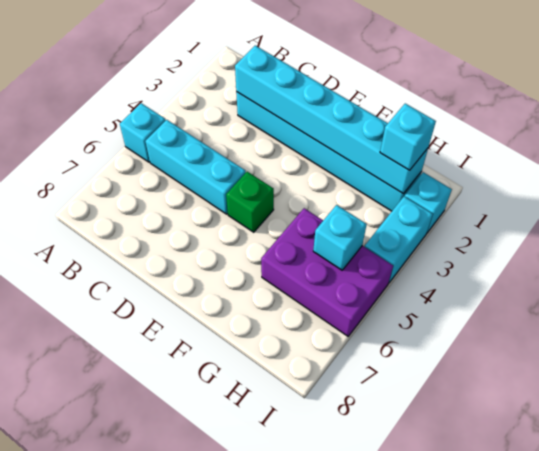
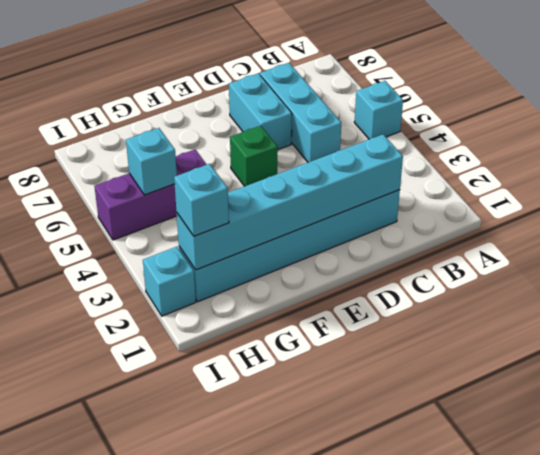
cyan 1x3 brick [145,120,246,214] -> cyan 1x3 brick turned to [260,63,341,162]
purple 2x3 brick [261,208,393,336] -> purple 1x3 brick [95,150,207,240]
cyan 1x2 brick [365,196,433,283] -> cyan 1x2 brick moved to [229,73,292,150]

